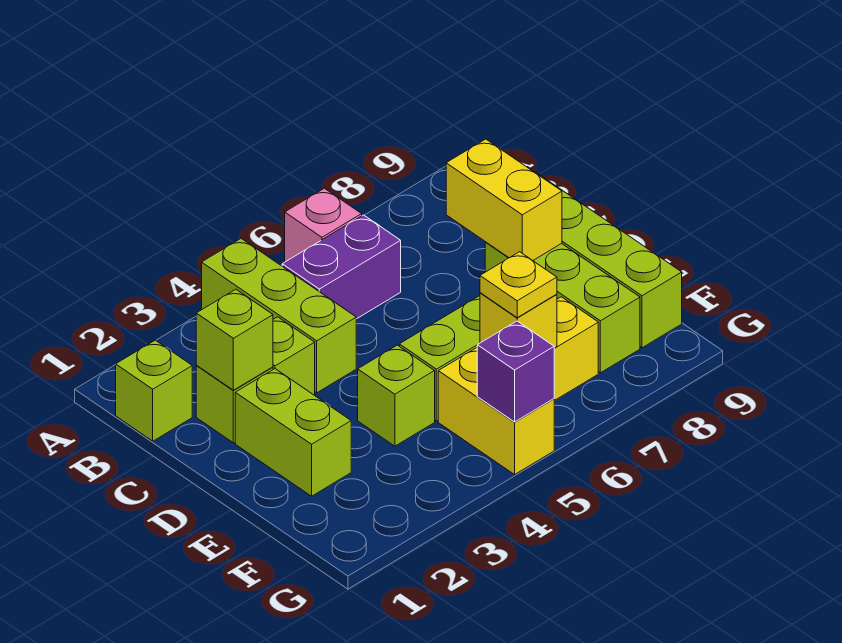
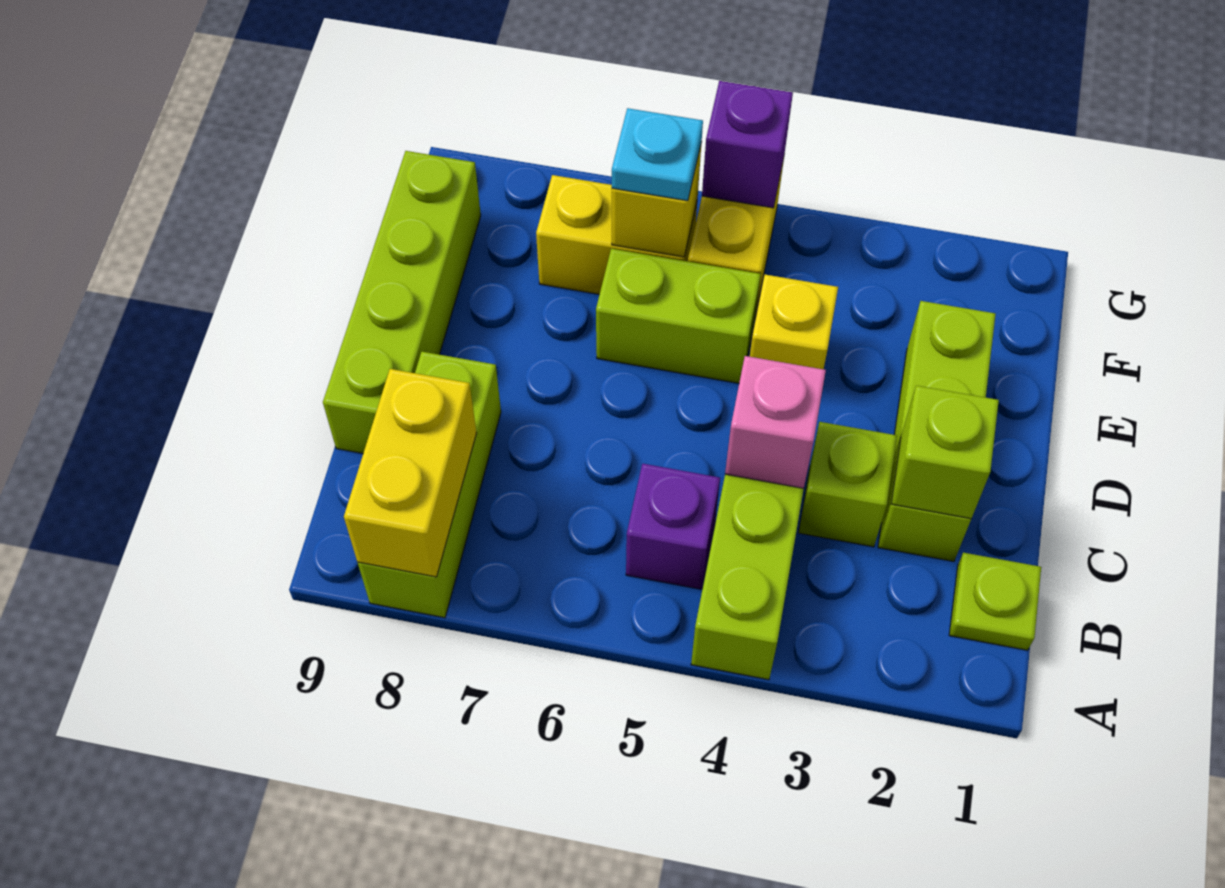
pink 1x1 brick [285,188,362,262] -> pink 1x1 brick moved to [725,356,826,488]
lime 1x1 brick [116,340,192,441] -> lime 1x1 plate [949,553,1041,650]
purple 1x2 brick [282,215,401,319] -> purple 1x1 brick [626,464,720,589]
yellow 1x2 brick [446,139,562,261] -> yellow 1x2 brick moved to [344,369,477,577]
lime 1x3 brick [485,242,640,373] -> lime 1x3 brick moved to [358,352,501,618]
lime 1x1 brick [358,345,435,446] -> yellow 1x1 brick [750,275,838,369]
yellow 1x1 plate [480,252,557,318] -> cyan 1x1 plate [612,108,703,201]

